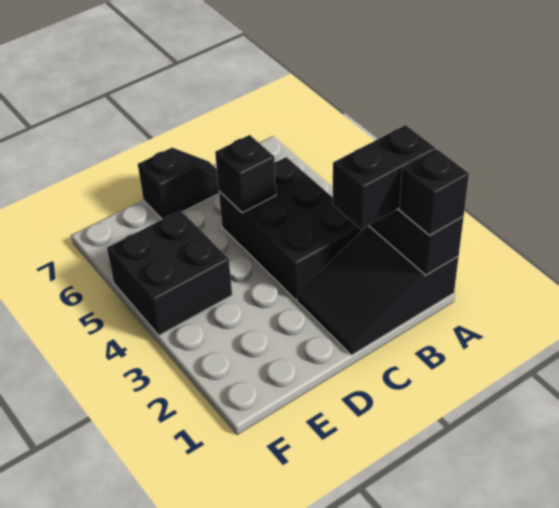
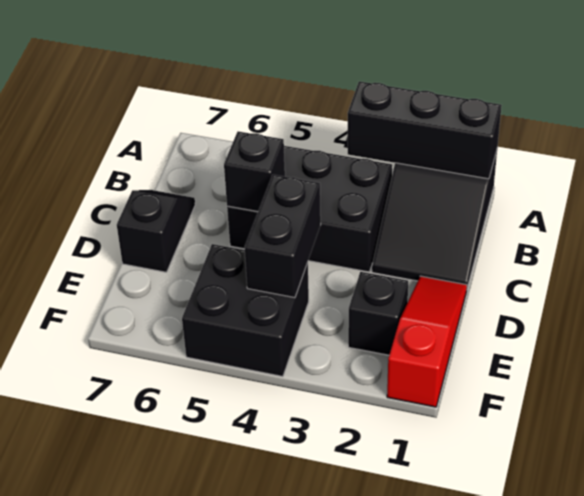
black 1x1 brick [399,149,469,235] -> black 1x1 brick moved to [348,272,408,355]
black 1x2 brick [333,125,436,229] -> black 1x2 brick moved to [244,175,321,298]
none -> red 1x3 slope [387,276,467,407]

